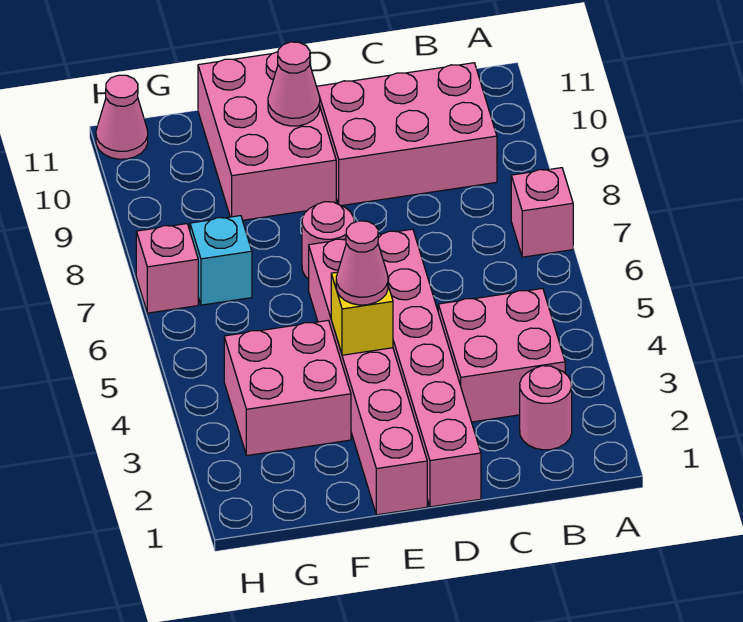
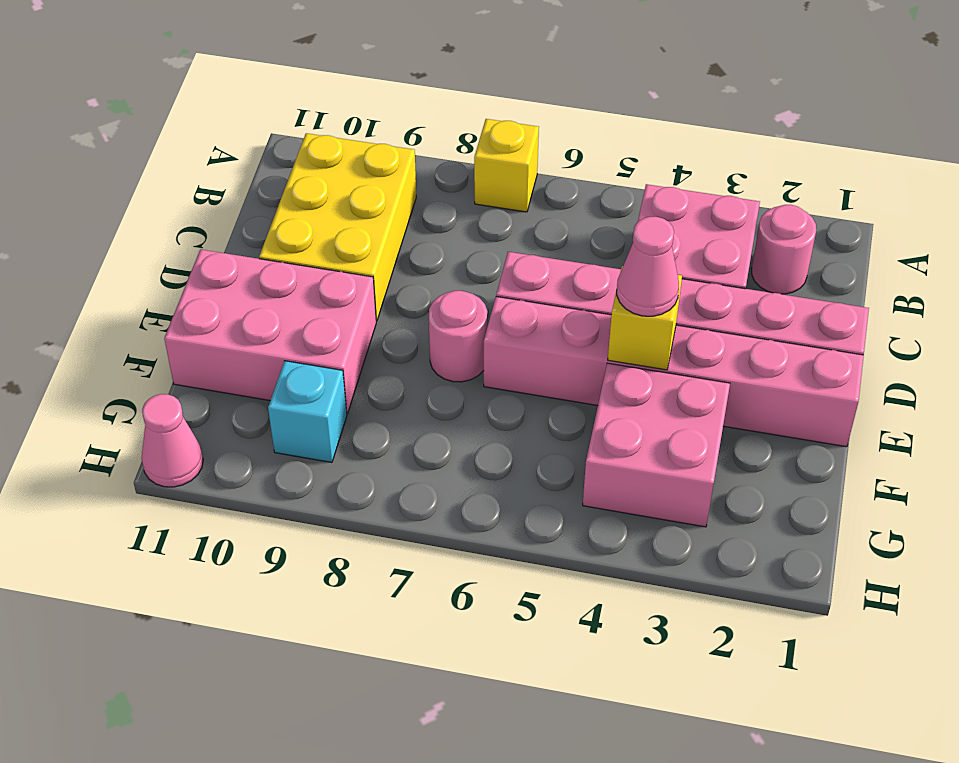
pink 1x1 brick [511,168,573,257] -> yellow 1x1 brick [474,119,539,212]
pink 2x3 brick [317,63,497,206] -> yellow 2x3 brick [259,133,416,321]
pink 1x1 cone [268,42,320,126] -> none
cyan 1x1 brick [190,216,252,305] -> cyan 1x1 brick moved to [268,361,347,462]
pink 1x1 brick [136,224,198,313] -> none

